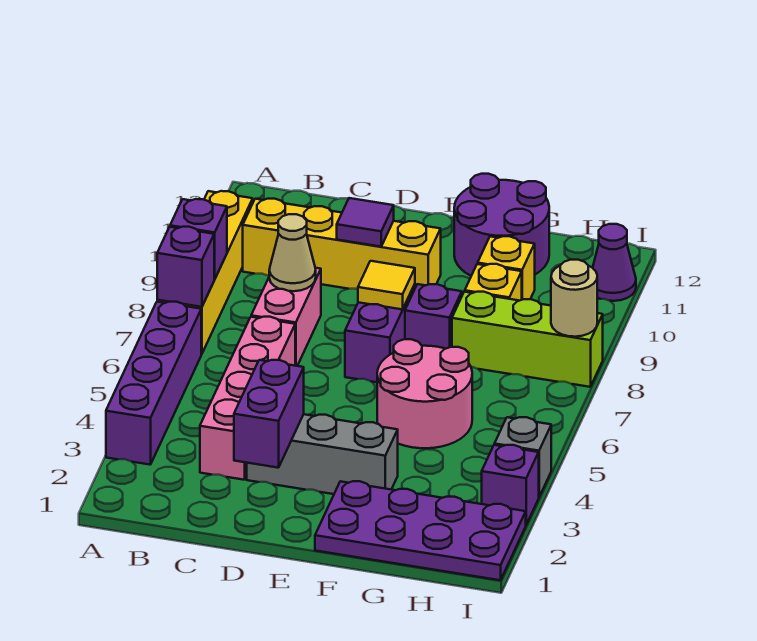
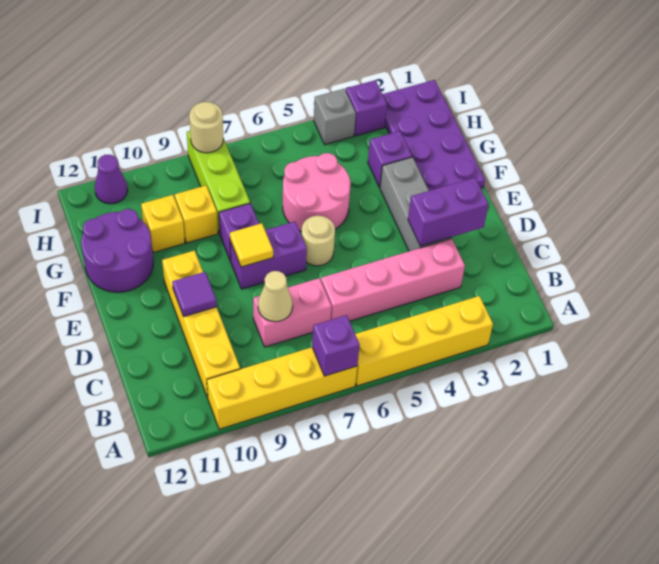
purple 1x4 brick [106,302,201,465] -> yellow 1x4 brick [355,296,493,386]
purple 1x1 brick [170,199,227,279] -> purple 1x1 brick moved to [368,131,412,187]
none -> tan 1x1 round brick [301,216,335,266]

